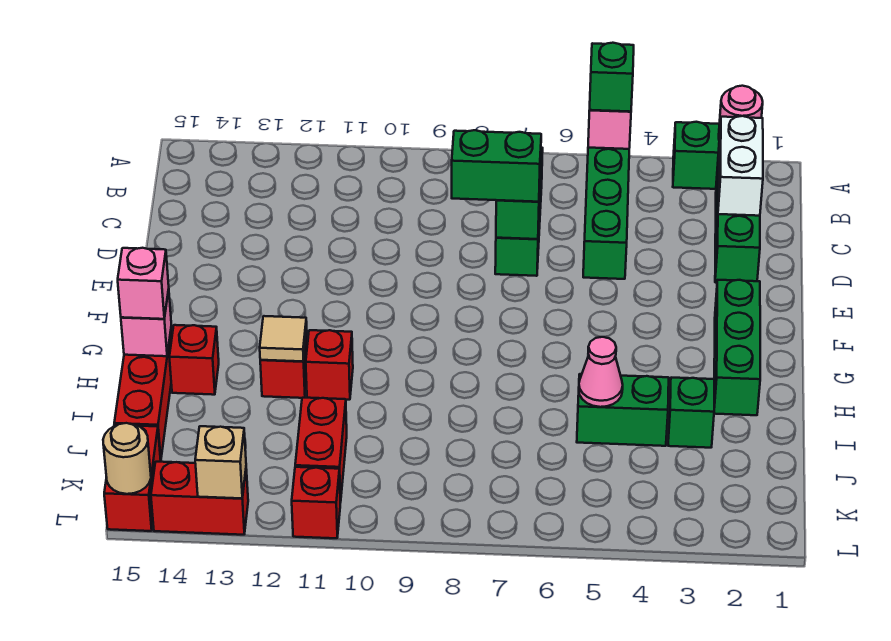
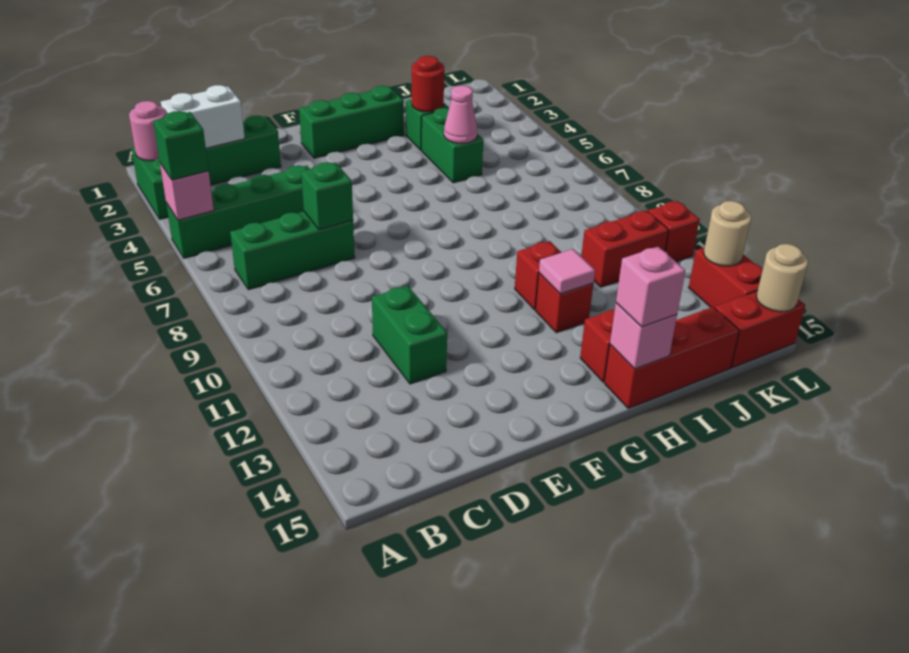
green 1x2 brick [452,130,541,202] -> green 1x2 brick moved to [372,286,447,384]
tan 1x1 tile [260,316,307,362] -> pink 1x1 tile [539,249,595,294]
none -> red 1x1 round brick [412,56,444,112]
tan 1x1 brick [195,426,246,498] -> tan 1x1 round brick [704,201,751,266]

